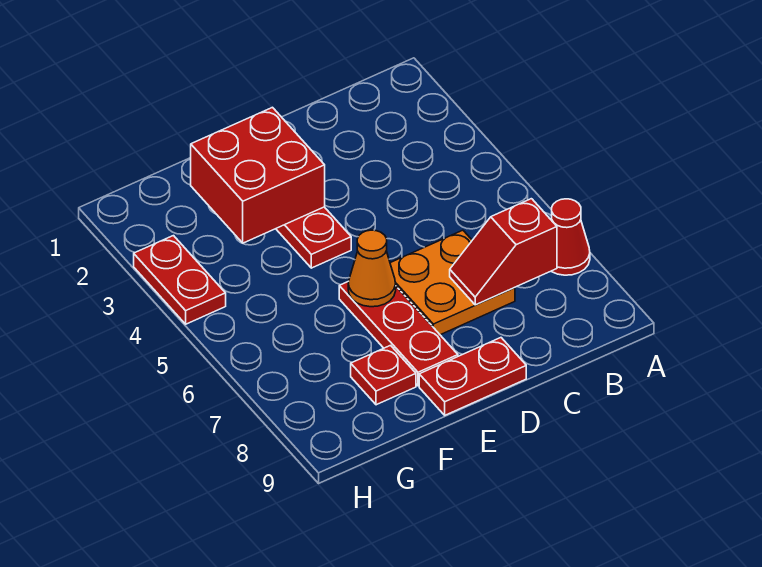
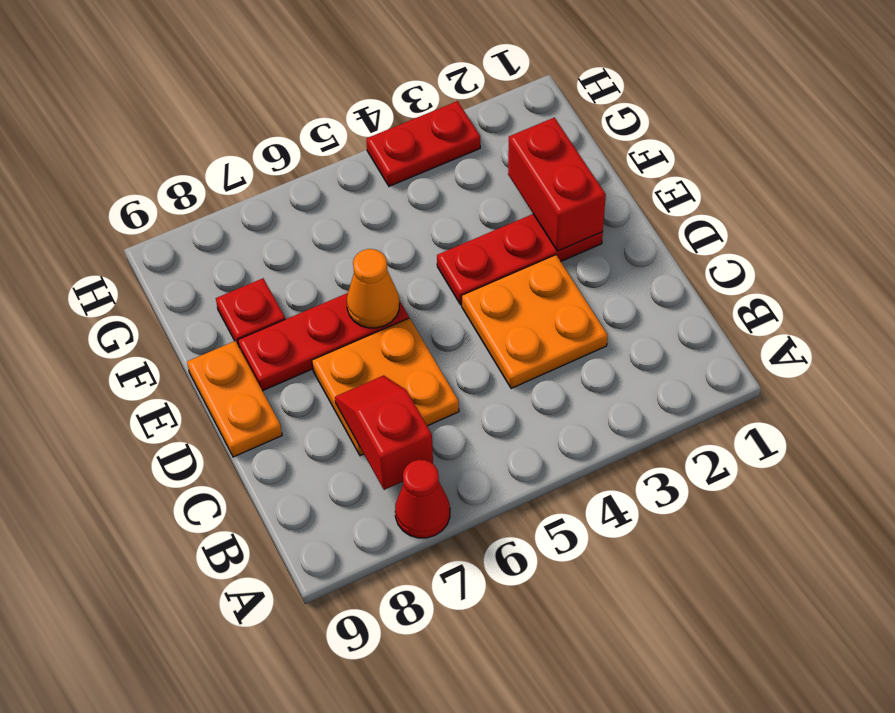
none -> orange 2x2 plate [462,255,608,389]
red 1x2 plate [419,338,526,415] -> orange 1x2 plate [187,341,282,457]
red 2x2 brick [191,107,325,243] -> red 1x2 brick [508,118,606,251]

